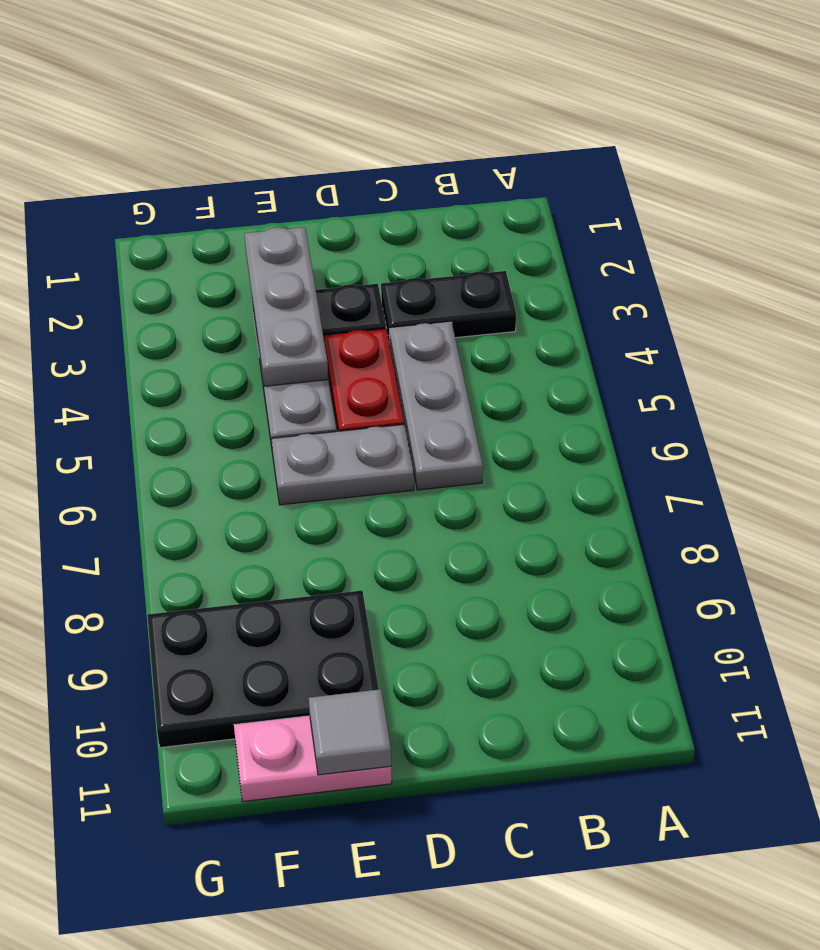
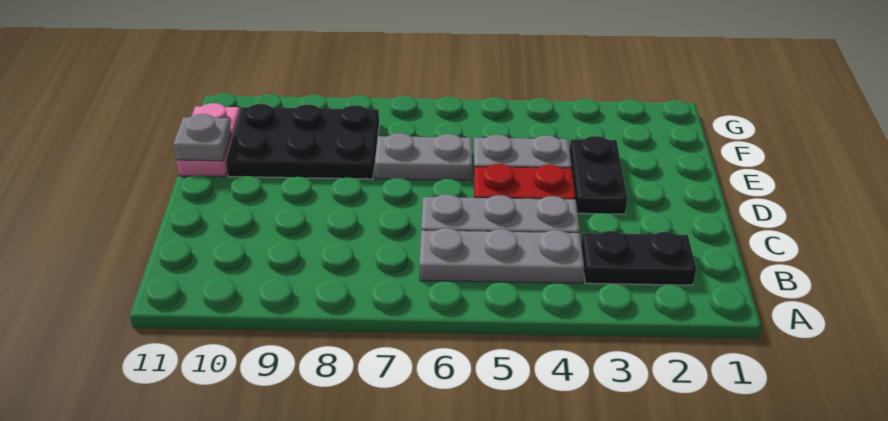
black 1x2 plate [381,271,516,344] -> black 1x2 plate turned to [581,231,696,285]
grey 1x2 plate [272,424,414,505] -> grey 1x2 plate turned to [375,133,472,180]
grey 1x3 plate [244,227,328,386] -> grey 1x3 plate moved to [419,228,584,283]
black 2x3 plate [147,591,379,748] -> black 2x3 plate turned to [226,104,379,179]
grey 1x1 tile [309,689,391,775] -> grey 1x1 plate [173,114,231,161]

